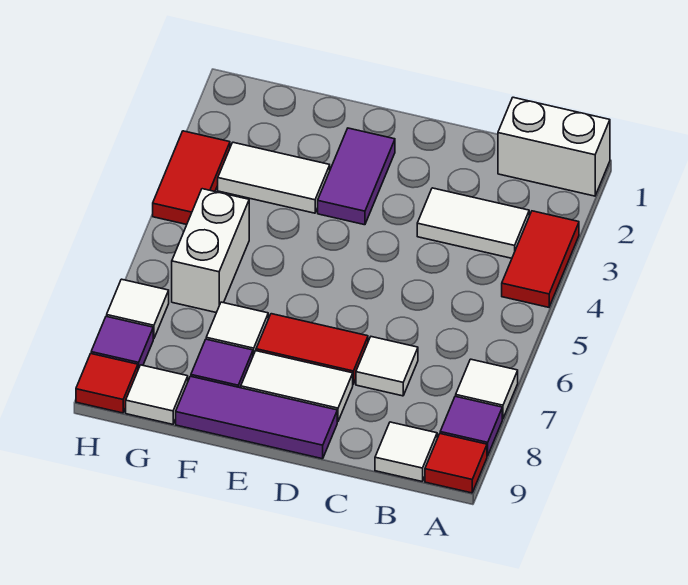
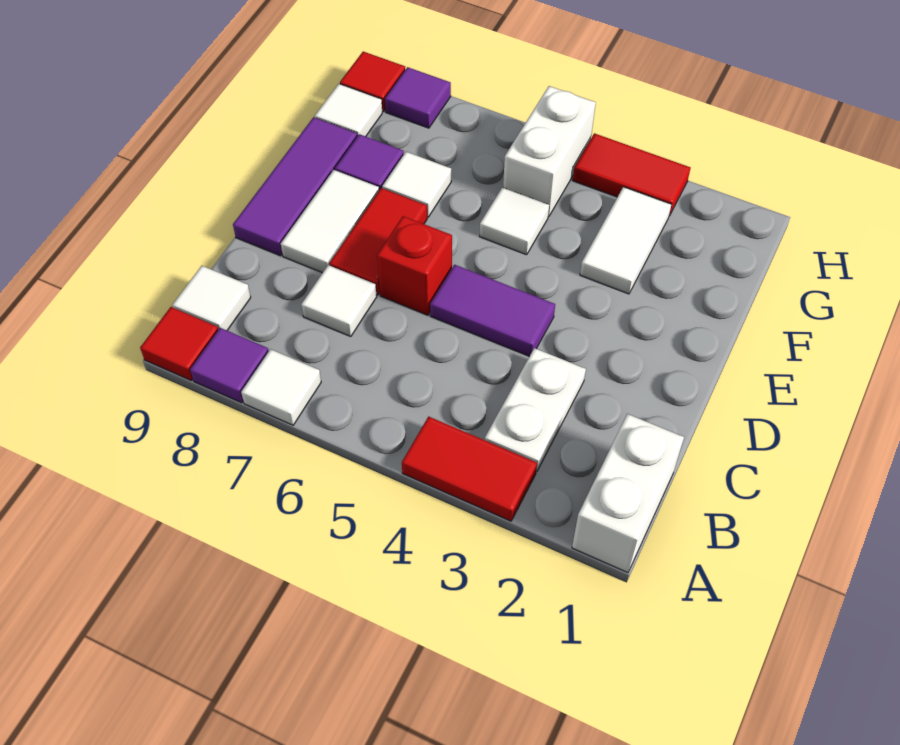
white 1x2 tile [417,188,529,258] -> white 1x2 plate [485,348,586,472]
none -> red 1x1 brick [377,216,452,315]
purple 1x2 tile [318,128,395,225] -> purple 1x2 tile moved to [430,265,555,356]
white 1x2 brick [172,189,249,313] -> white 1x2 brick turned to [503,86,596,217]
white 1x1 tile [107,279,169,339] -> white 1x1 tile moved to [480,187,549,255]

